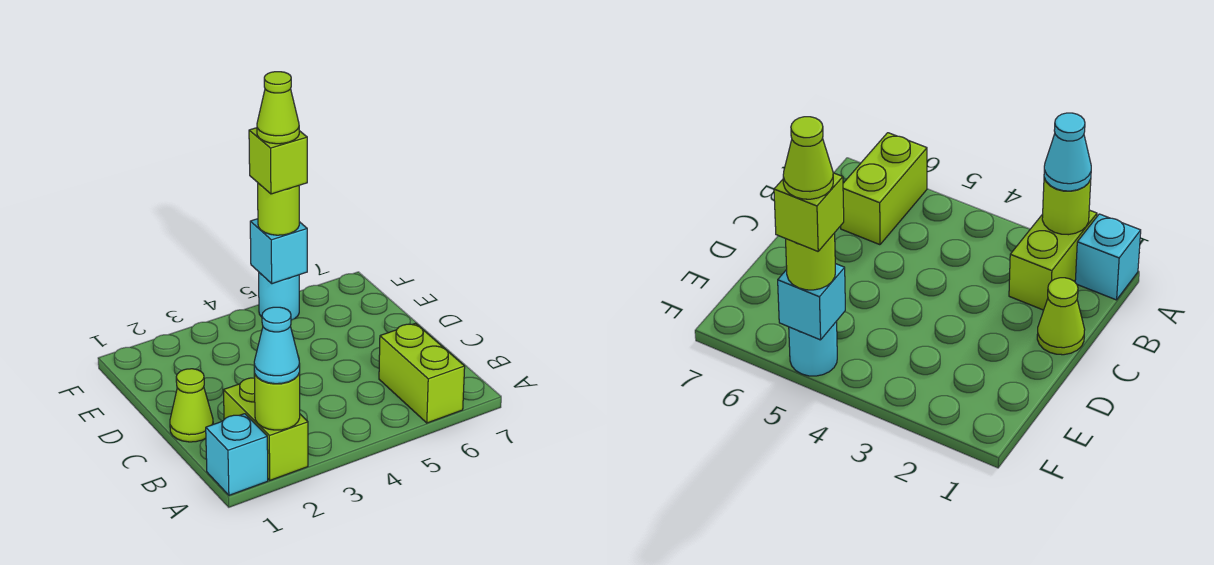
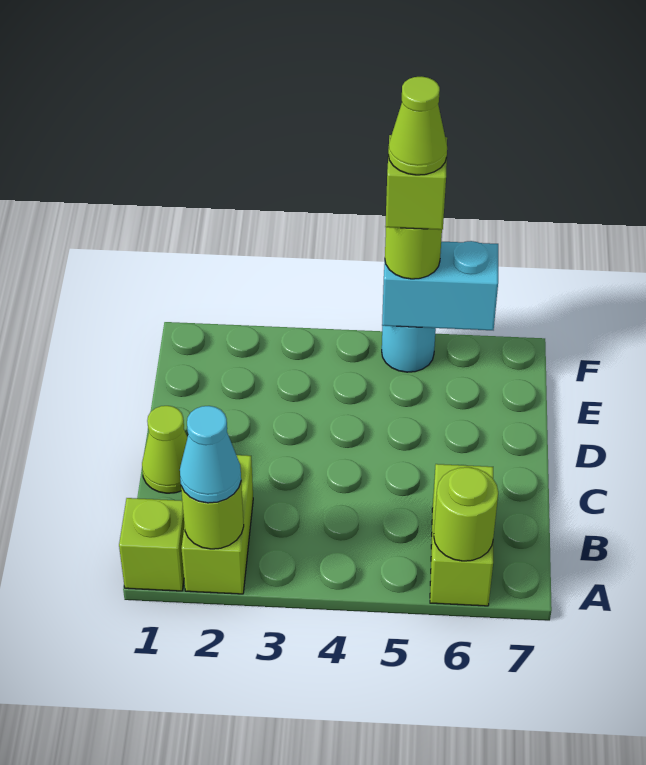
cyan 1x1 brick [206,414,268,495] -> lime 1x1 brick [119,498,184,591]
none -> lime 1x1 round brick [434,467,498,561]
cyan 1x1 brick [250,219,307,284] -> cyan 1x2 brick [382,241,498,330]

